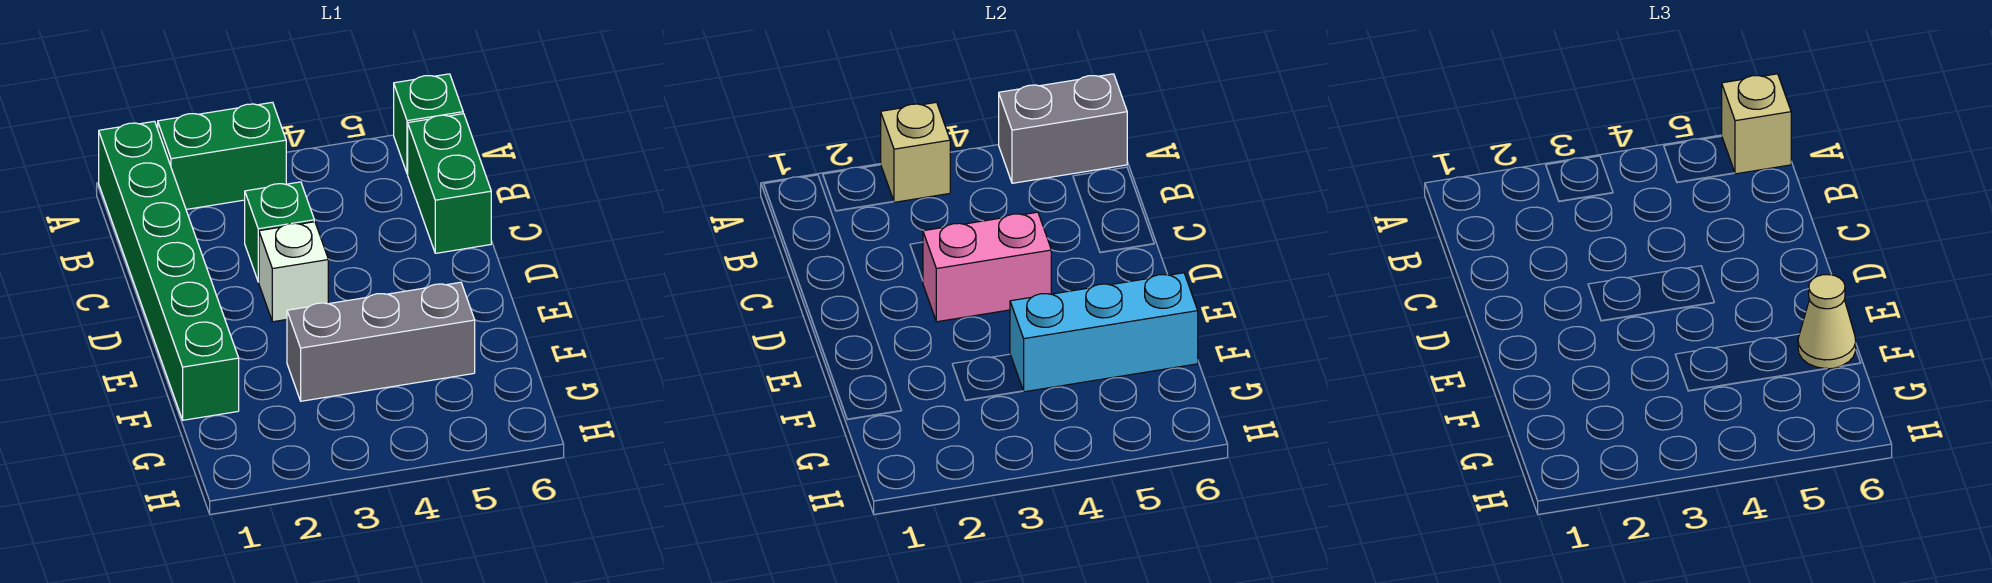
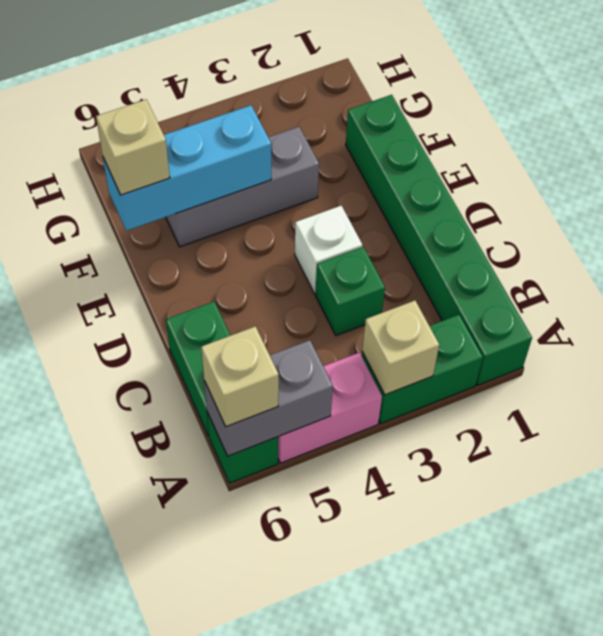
pink 1x2 brick [923,212,1051,322] -> pink 1x2 brick moved to [278,353,382,463]
tan 1x1 cone [1798,275,1856,369] -> tan 1x1 brick [96,100,170,195]

